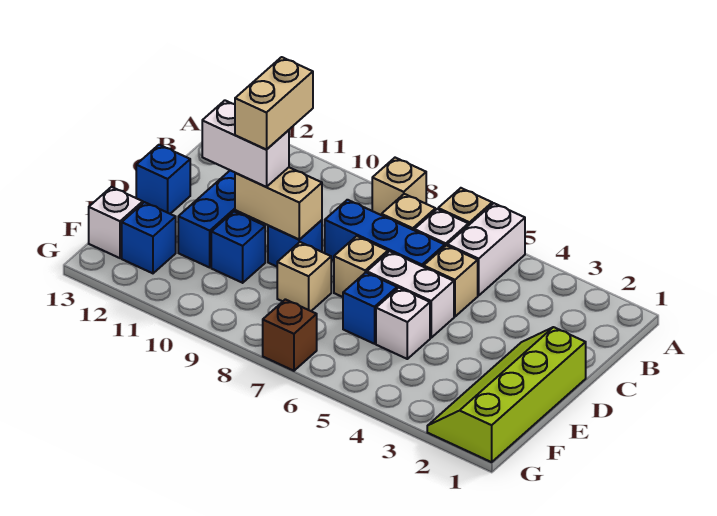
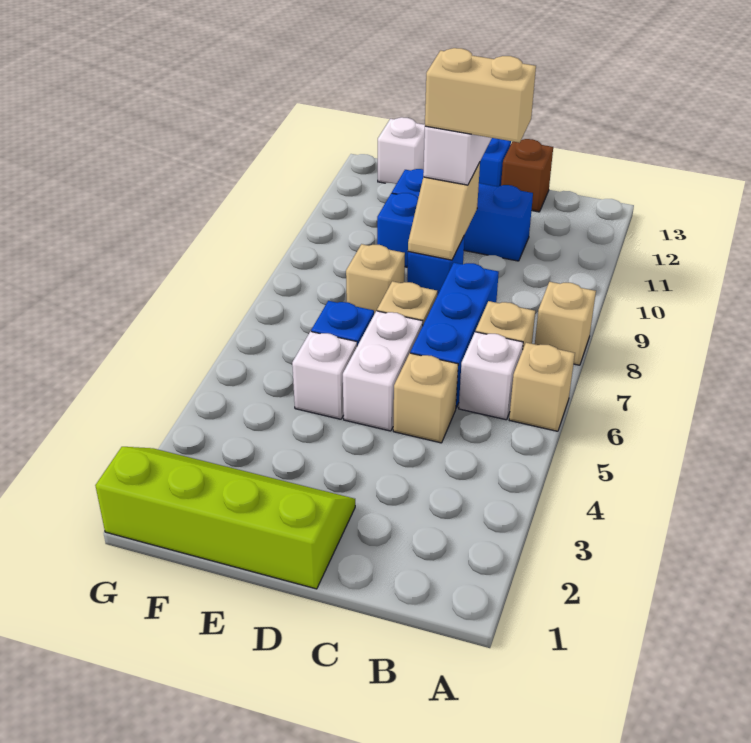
white 1x2 brick [447,203,525,296] -> none
tan 1x2 brick [235,168,322,240] -> tan 1x2 slope [408,163,480,260]
blue 1x1 brick [122,202,176,273] -> none
brown 1x1 brick [263,299,317,371] -> brown 1x1 brick moved to [501,139,553,212]

